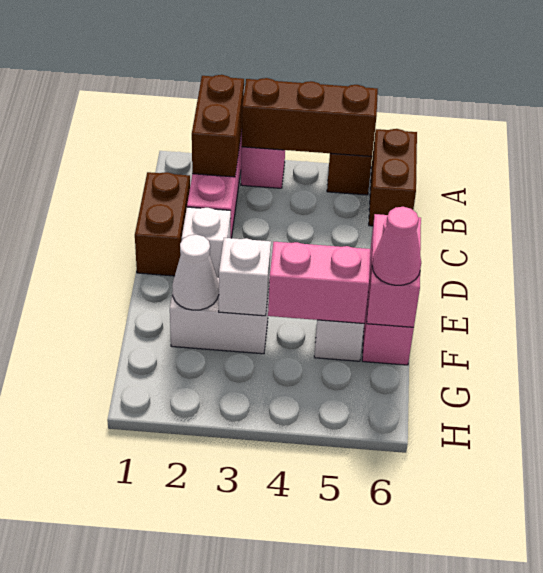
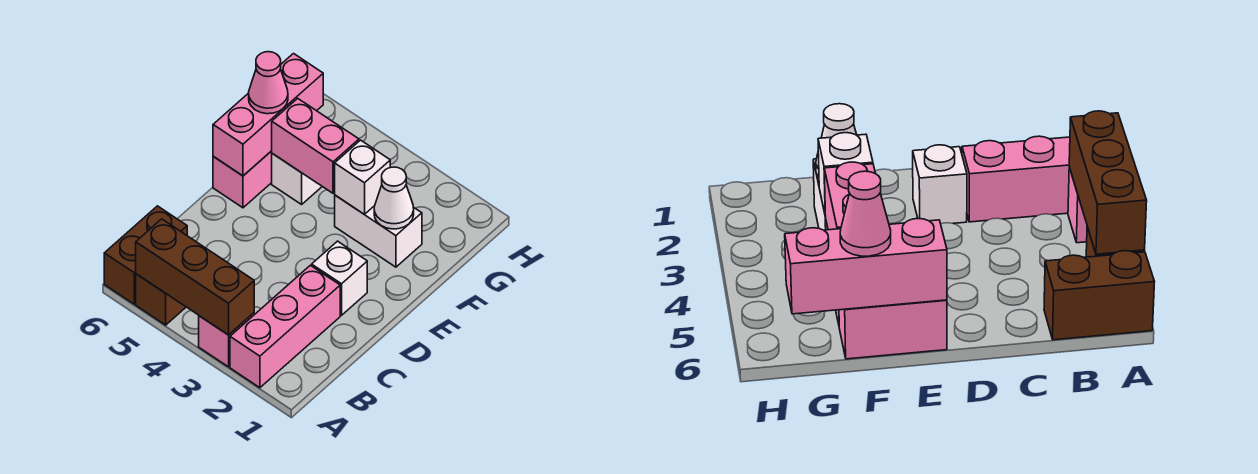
brown 1x2 brick [192,75,244,177] -> none
brown 1x2 brick [135,172,190,276] -> none
pink 1x2 brick [367,214,421,328] -> pink 1x3 brick [213,54,323,176]

